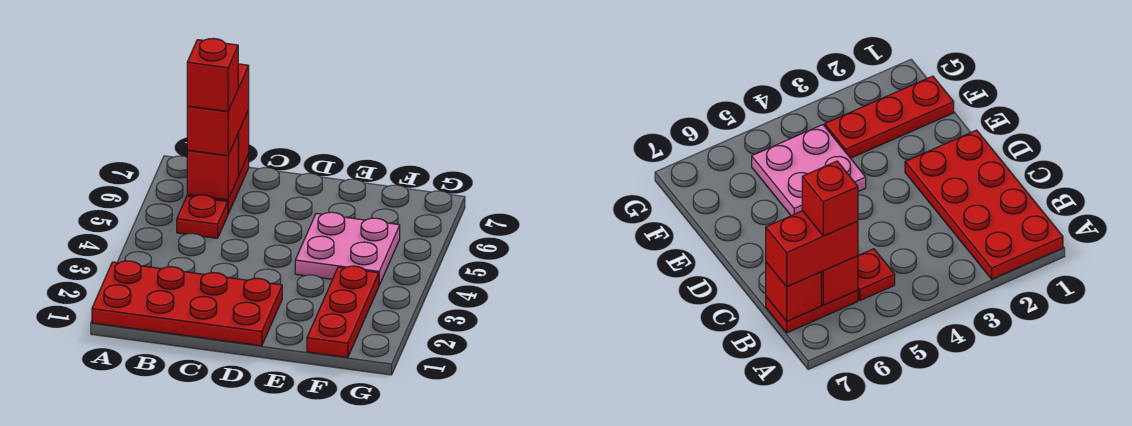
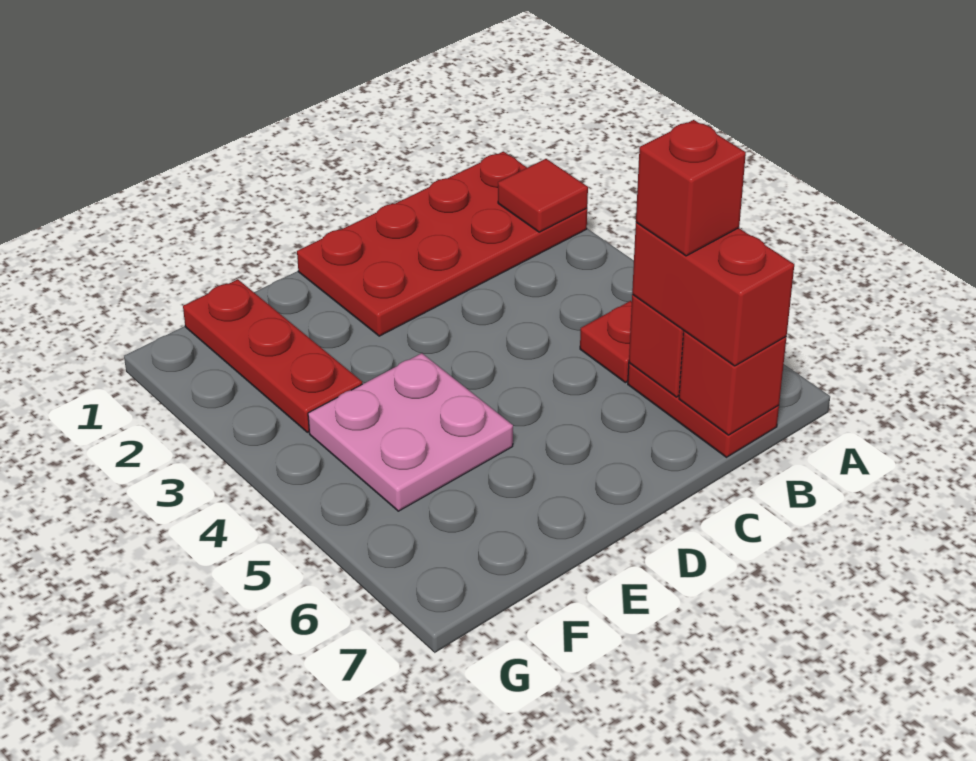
none -> red 1x1 tile [498,159,588,232]

